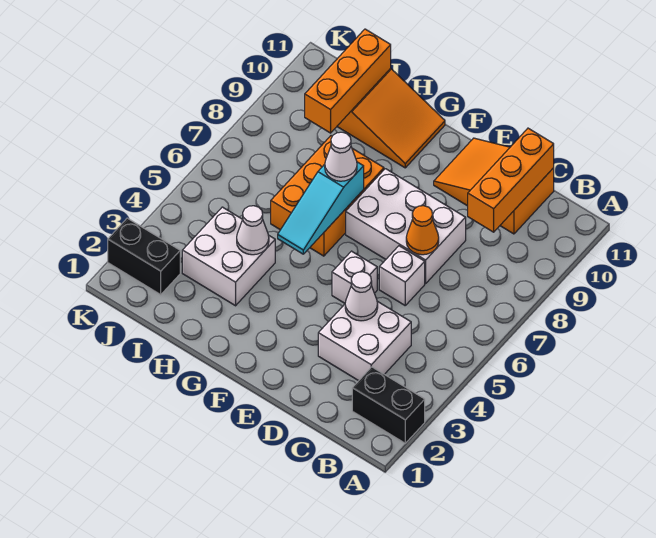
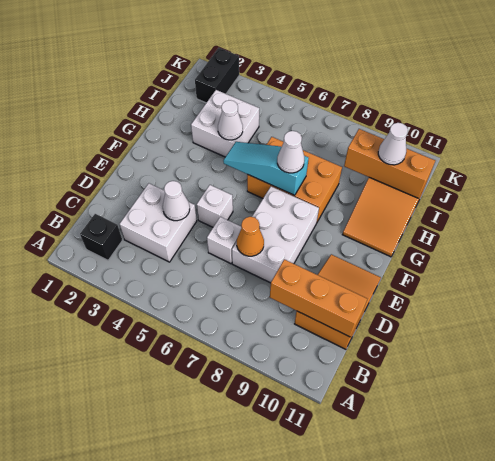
black 1x2 brick [352,367,425,443] -> black 1x1 brick [80,214,122,260]
none -> white 1x1 cone [378,123,408,165]

